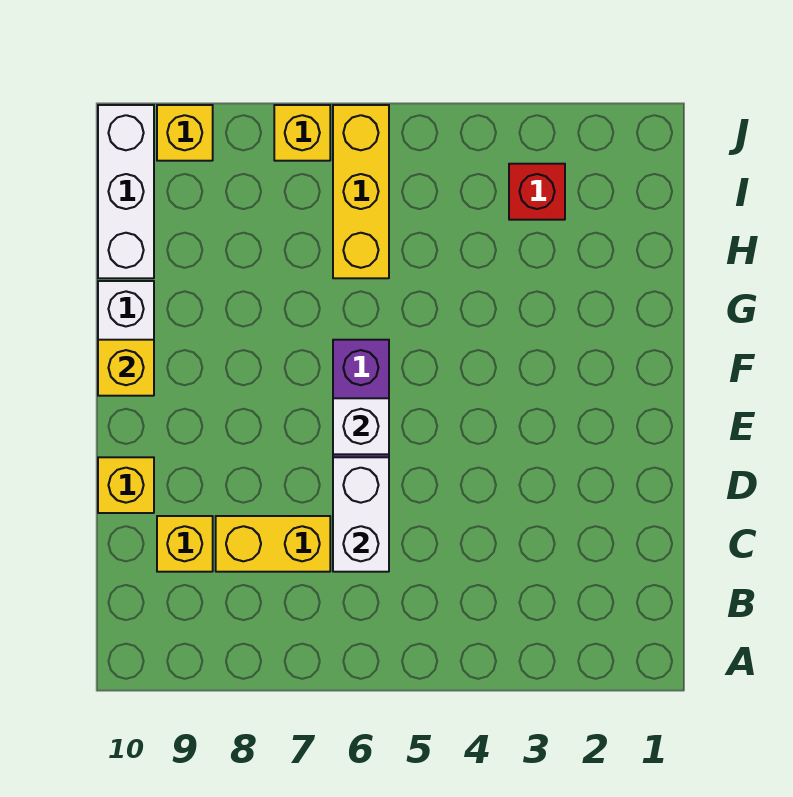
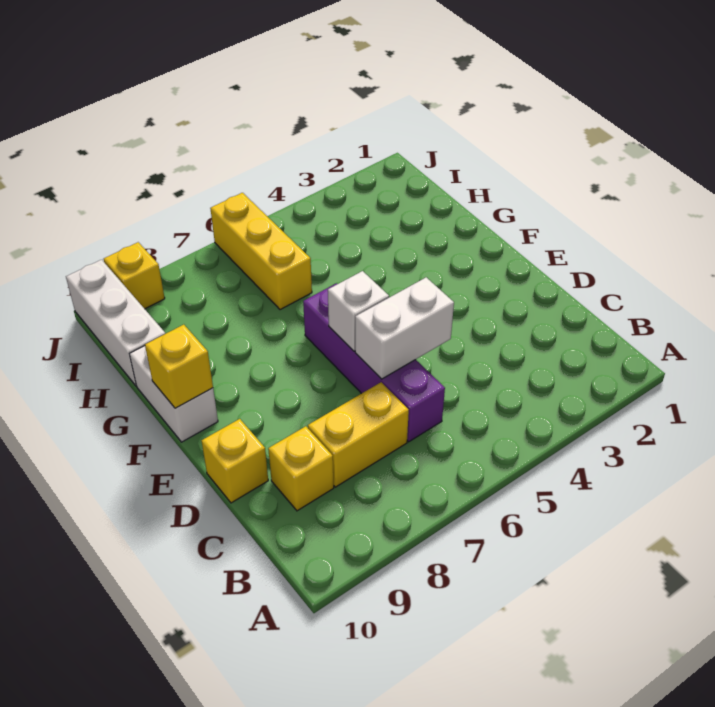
white 1x2 brick [333,457,389,572] -> white 1x2 brick turned to [355,277,454,379]
red 1x1 brick [509,164,565,220] -> none
yellow 1x1 brick [274,105,330,161] -> none

